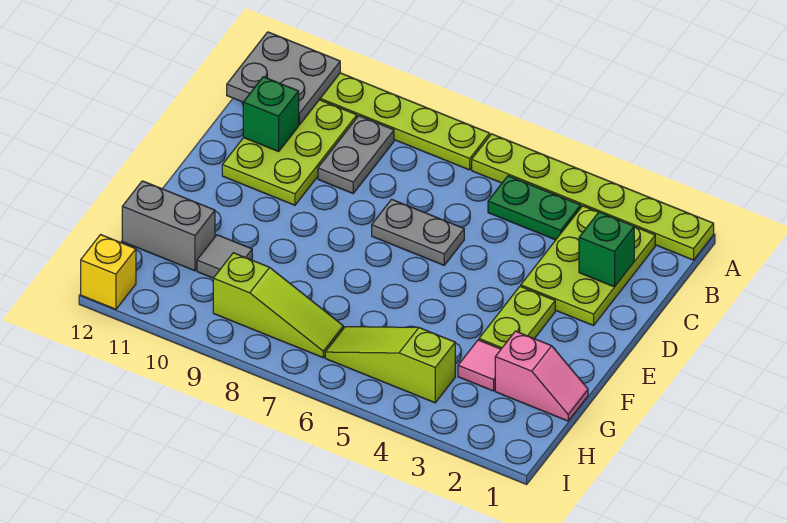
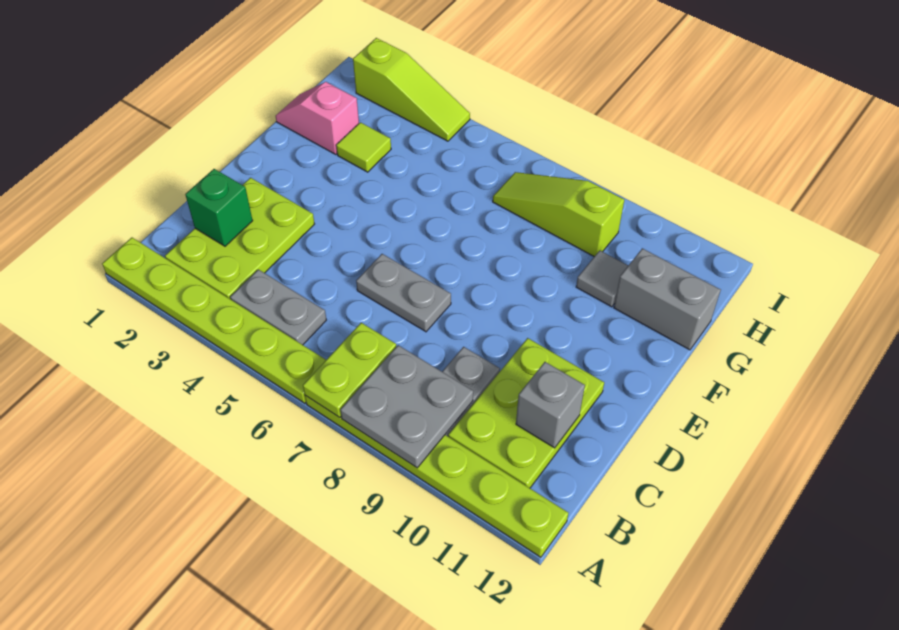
grey 2x2 plate [227,32,340,125] -> grey 2x2 plate moved to [341,345,473,468]
green 1x2 plate [488,176,581,240] -> grey 1x2 plate [230,269,326,345]
green 1x1 brick [243,77,299,152] -> grey 1x1 brick [516,362,585,448]
lime 1x2 plate [479,286,555,349] -> lime 1x2 plate moved to [303,323,396,418]
pink 1x1 tile [458,340,501,391] -> lime 1x1 tile [336,122,391,172]
lime 1x3 slope [325,327,455,403] -> lime 1x3 slope moved to [353,38,470,141]
yellow 1x1 brick [81,235,136,309] -> none

